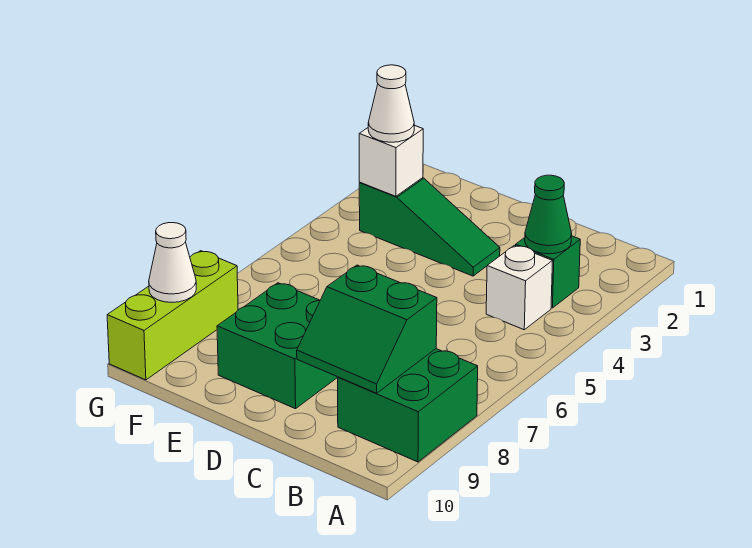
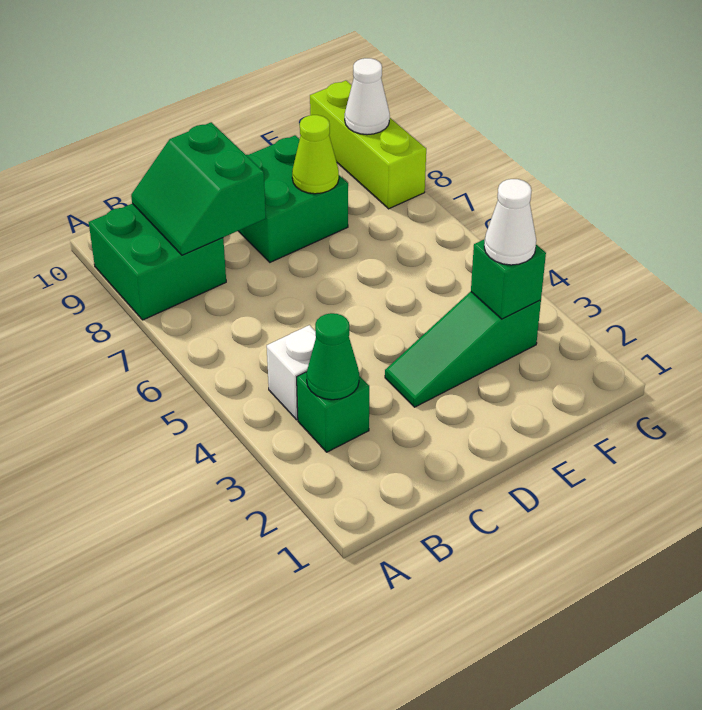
green 2x2 slope [297,265,437,393] -> green 2x2 slope turned to [131,122,266,255]
none -> lime 1x1 cone [292,115,339,194]
white 1x1 brick [359,125,423,196] -> green 1x1 brick [471,239,546,319]

